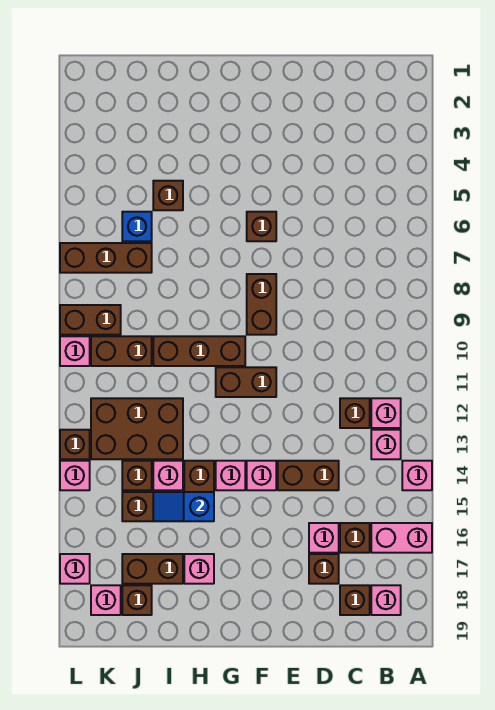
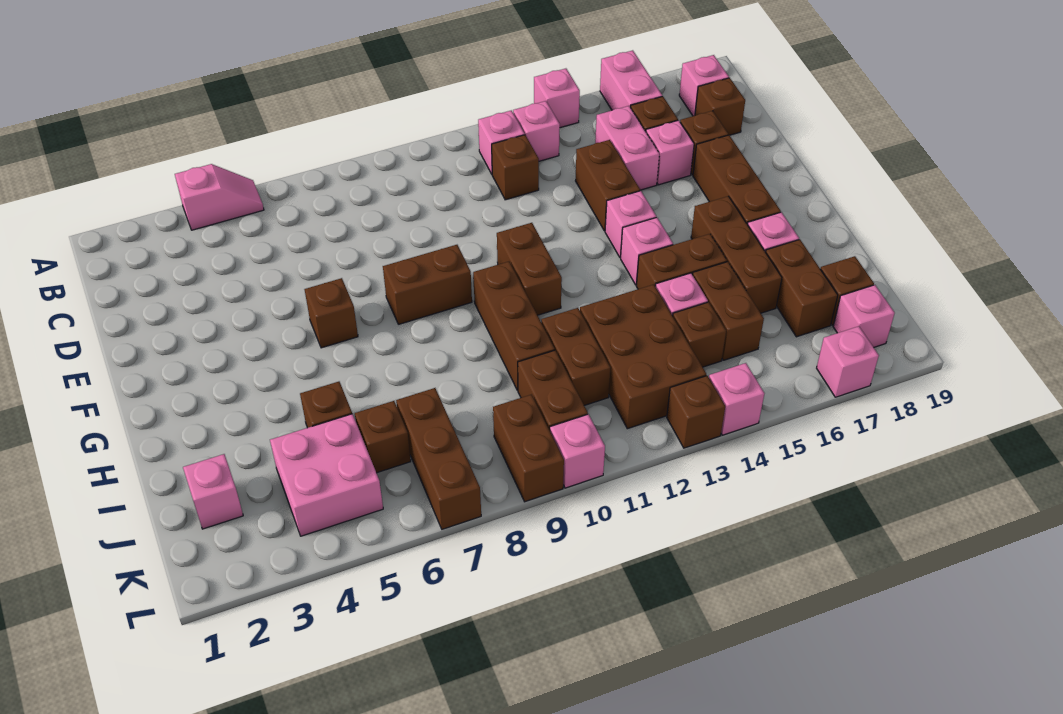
none -> pink 1x2 slope [175,164,264,230]
none -> pink 1x2 brick [595,106,659,190]
none -> brown 1x3 brick [693,135,781,224]
none -> brown 1x3 brick [691,196,782,313]
blue 1x2 slope [153,492,214,521] -> none
none -> brown 1x2 brick [541,308,610,405]
none -> pink 1x1 brick [183,454,243,529]
none -> pink 2x2 brick [270,414,383,536]
blue 1x1 brick [122,212,152,241] -> brown 1x1 brick [355,401,411,473]

